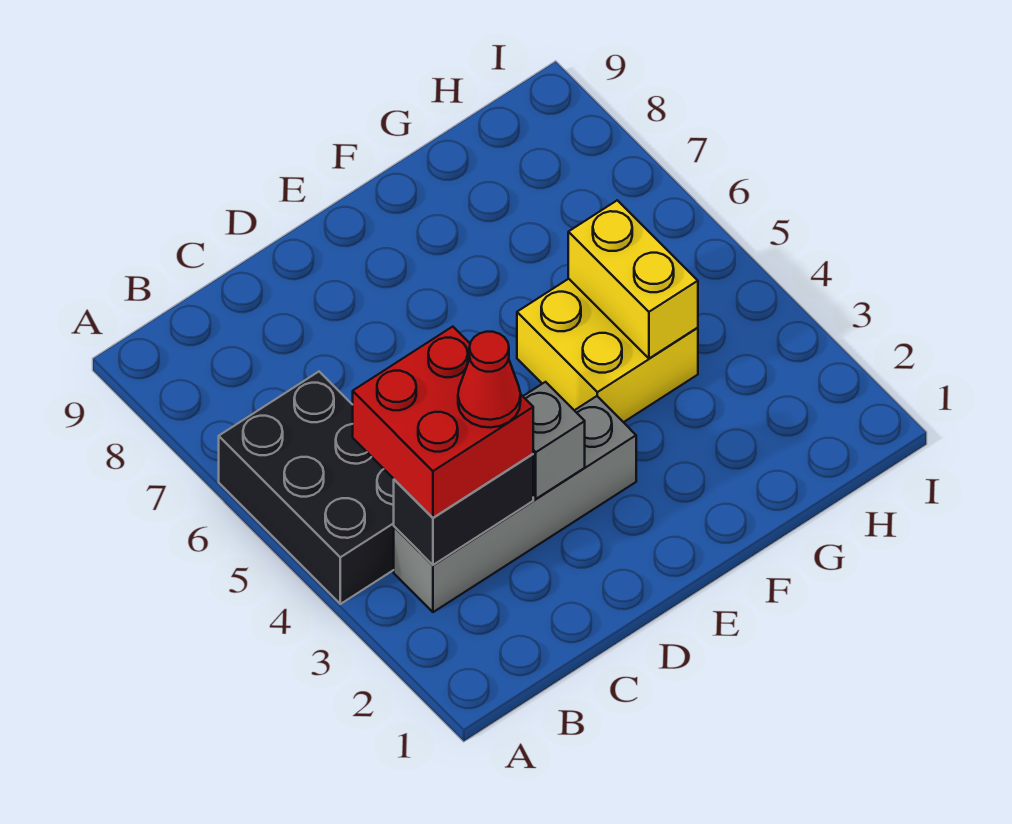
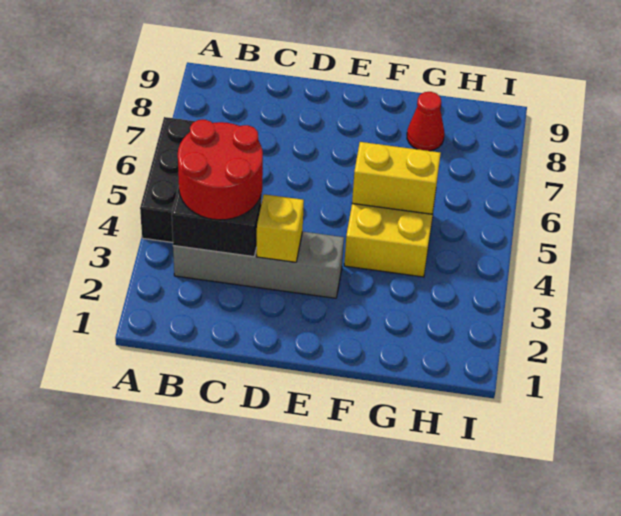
red 2x2 brick [353,327,533,518] -> red 2x2 round brick [178,120,263,220]
red 1x1 cone [458,332,521,428] -> red 1x1 cone moved to [407,92,444,151]
grey 1x1 brick [523,382,585,499] -> yellow 1x1 brick [257,194,304,262]
yellow 1x2 brick [568,200,698,358] -> yellow 1x2 brick turned to [352,142,441,214]

